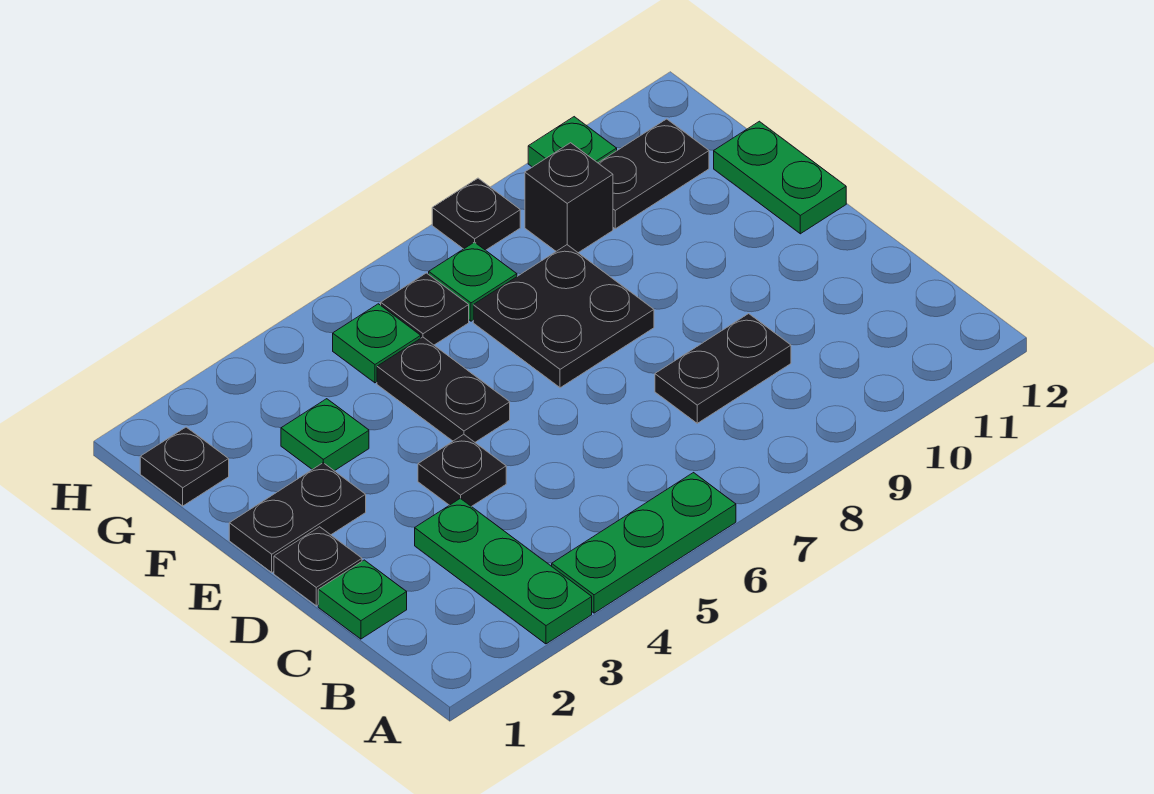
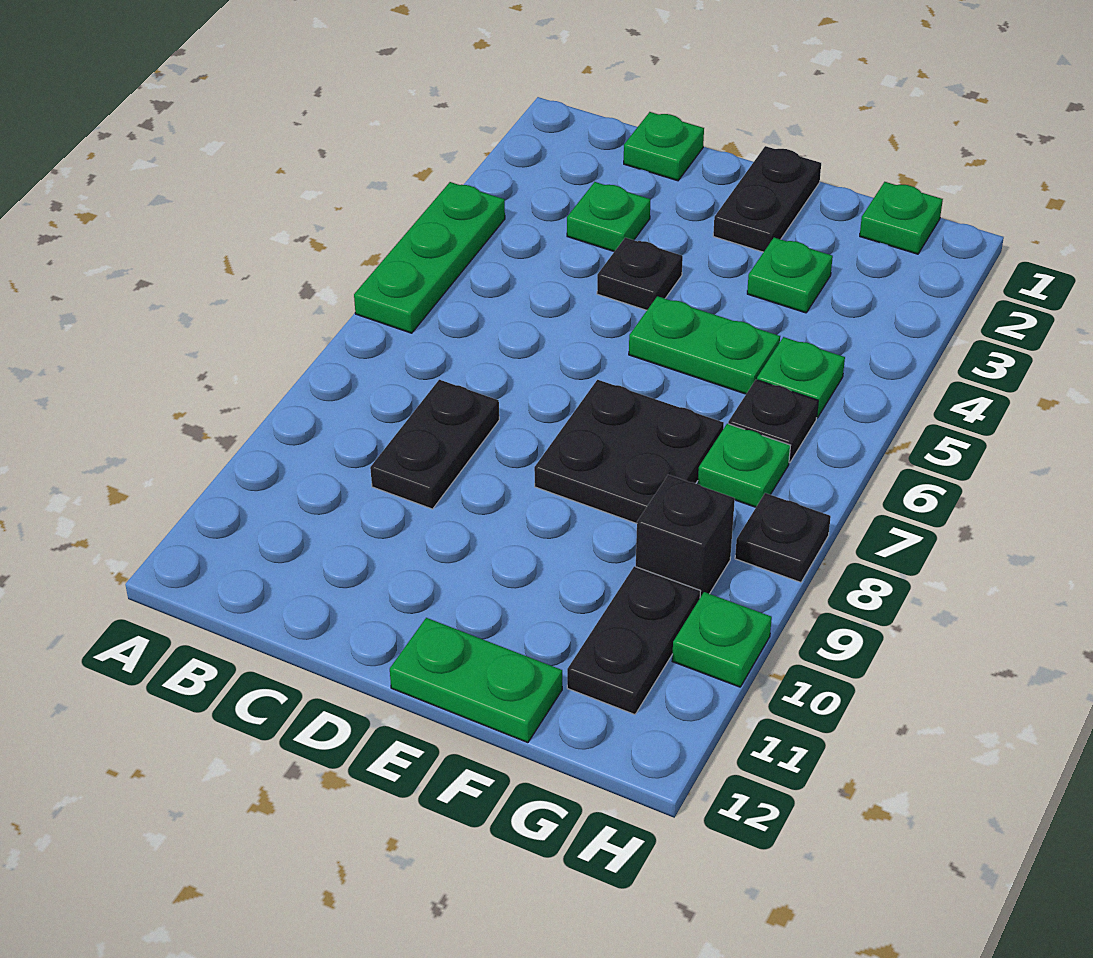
green 1x3 plate [415,498,592,644] -> green 1x1 plate [567,182,650,252]
black 1x1 plate [274,527,362,606] -> none
black 1x2 plate [377,337,510,442] -> green 1x2 plate [629,296,780,394]
black 1x1 plate [140,427,229,506] -> green 1x1 plate [860,182,943,254]

